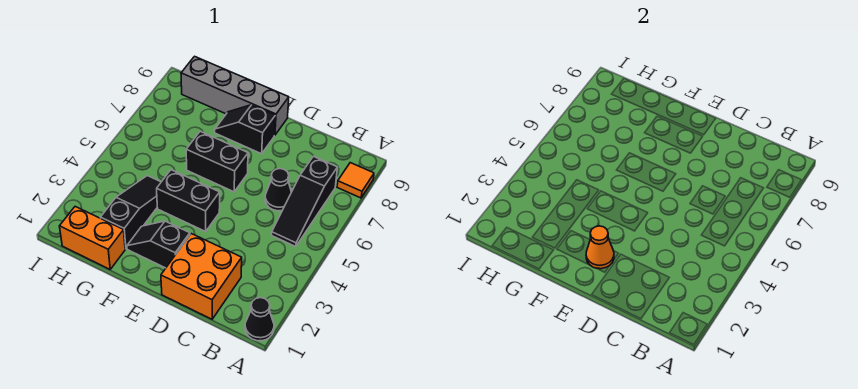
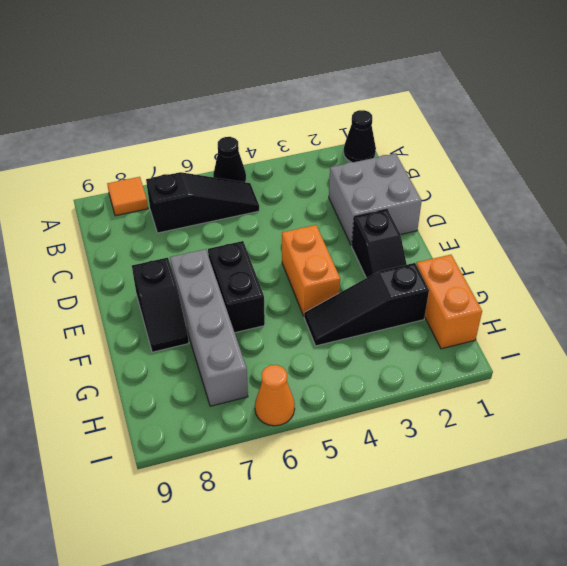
orange 2x2 brick [161,234,242,319] -> grey 2x2 brick [329,153,422,246]
black 1x1 cone [265,169,291,211] -> black 1x1 cone moved to [213,137,246,182]
orange 1x1 cone [586,226,614,269] -> orange 1x1 cone moved to [255,365,295,426]
black 1x2 brick [157,170,220,231] -> orange 1x2 brick [282,225,340,316]
grey 1x4 brick [181,56,289,135] -> grey 1x4 brick moved to [170,249,248,406]

